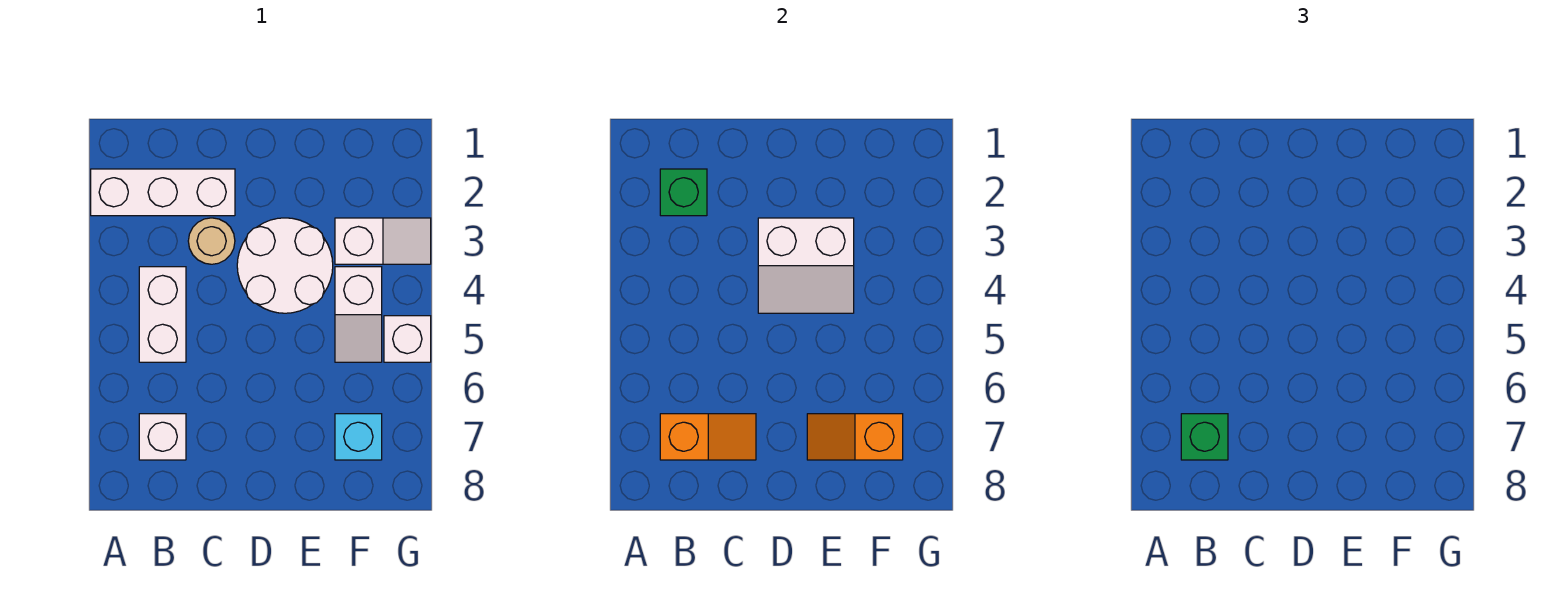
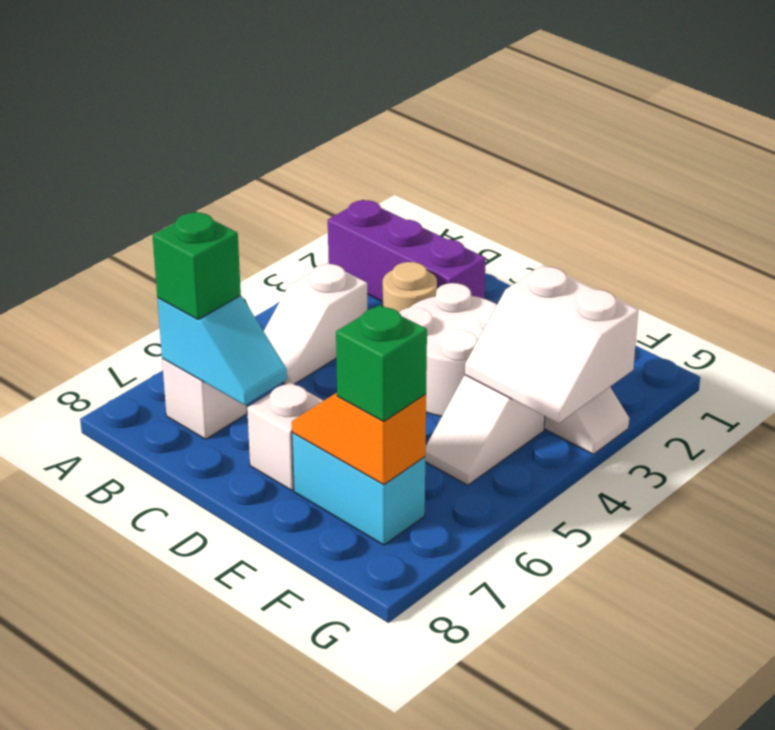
white 1x3 brick [91,169,235,216] -> purple 1x3 brick [328,200,486,302]
green 1x1 brick [660,169,707,216] -> green 1x1 brick moved to [336,305,427,422]
white 1x2 brick [139,267,186,362] -> white 1x2 slope [264,263,367,384]
orange 1x2 slope [660,414,756,460] -> cyan 1x2 slope [157,296,287,405]
white 2x2 slope [758,218,854,313] -> white 2x2 slope moved to [465,265,638,423]
cyan 1x1 brick [335,414,382,460] -> cyan 1x2 brick [292,433,425,545]
white 1x1 brick [384,316,431,362] -> white 1x1 brick moved to [247,382,324,490]

